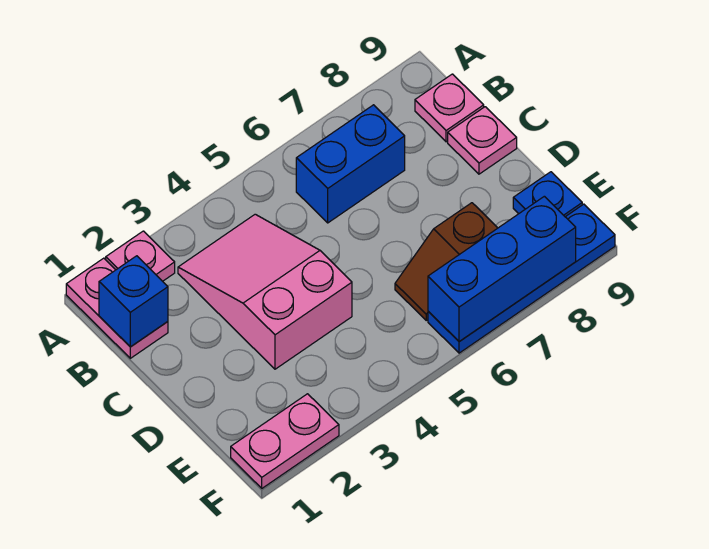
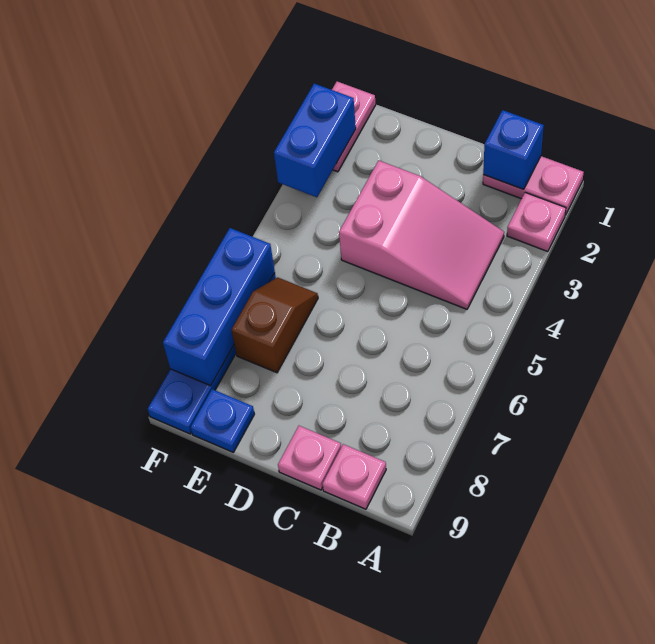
blue 1x2 brick [296,105,405,223] -> blue 1x2 brick moved to [274,84,356,197]

